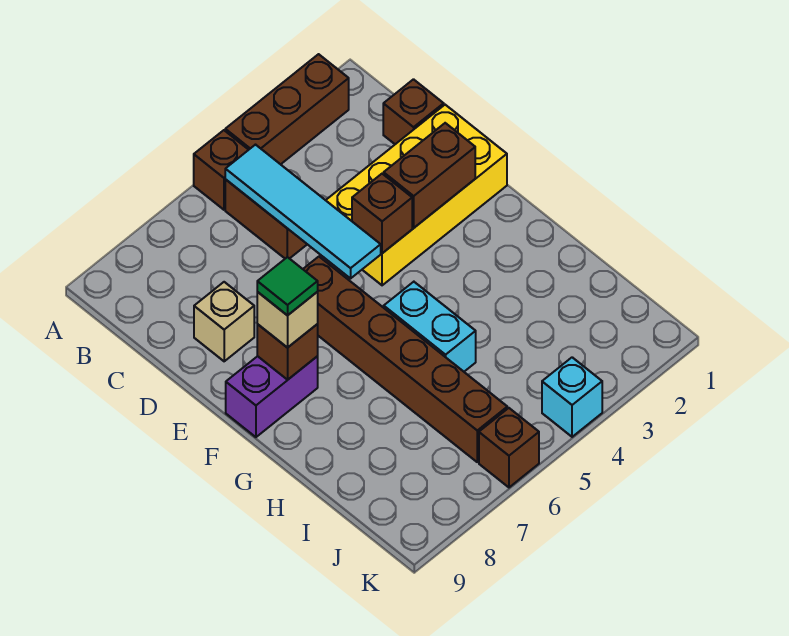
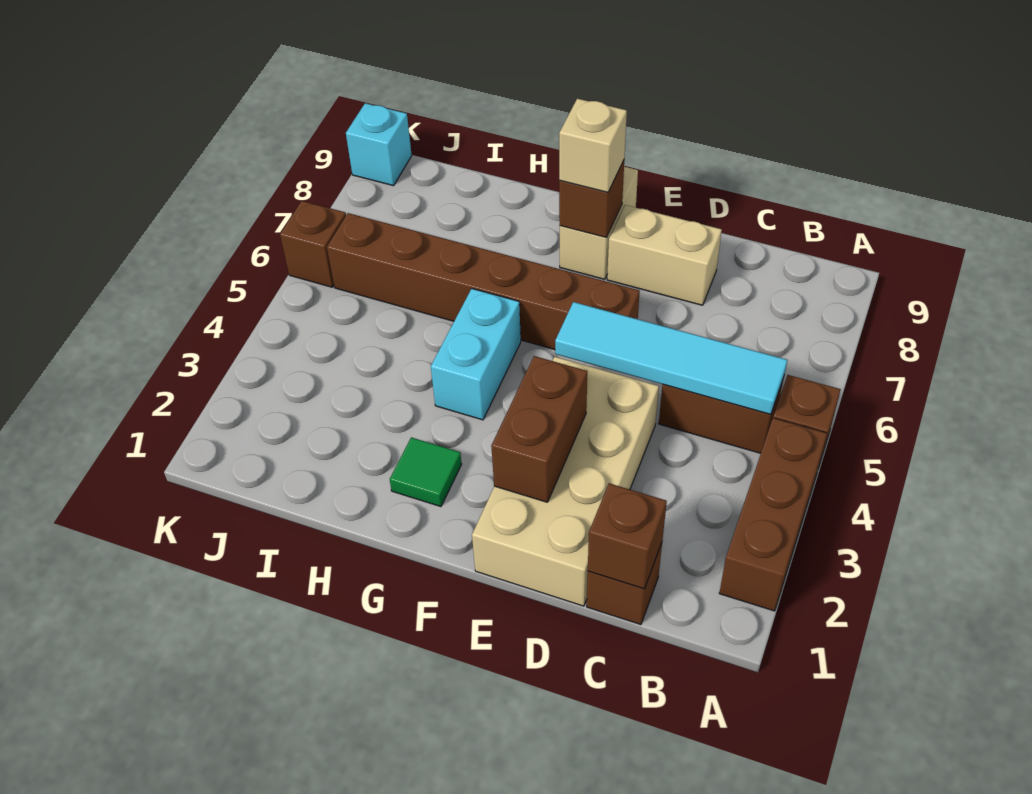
yellow 2x4 brick [326,105,507,285] -> tan 2x4 brick [472,357,659,606]
tan 1x1 brick [194,282,254,361] -> tan 1x2 brick [607,205,722,305]
brown 1x1 brick [352,174,412,253] -> brown 1x1 brick moved to [588,483,667,589]
purple 1x2 brick [226,356,318,437] -> tan 1x2 brick [560,167,638,279]
green 1x1 tile [257,257,318,315] -> green 1x1 tile moved to [390,437,462,507]
cyan 1x2 brick [384,282,476,372] -> cyan 1x2 brick turned to [431,289,521,420]
cyan 1x1 brick [542,357,602,437] -> cyan 1x1 brick moved to [346,103,412,186]

